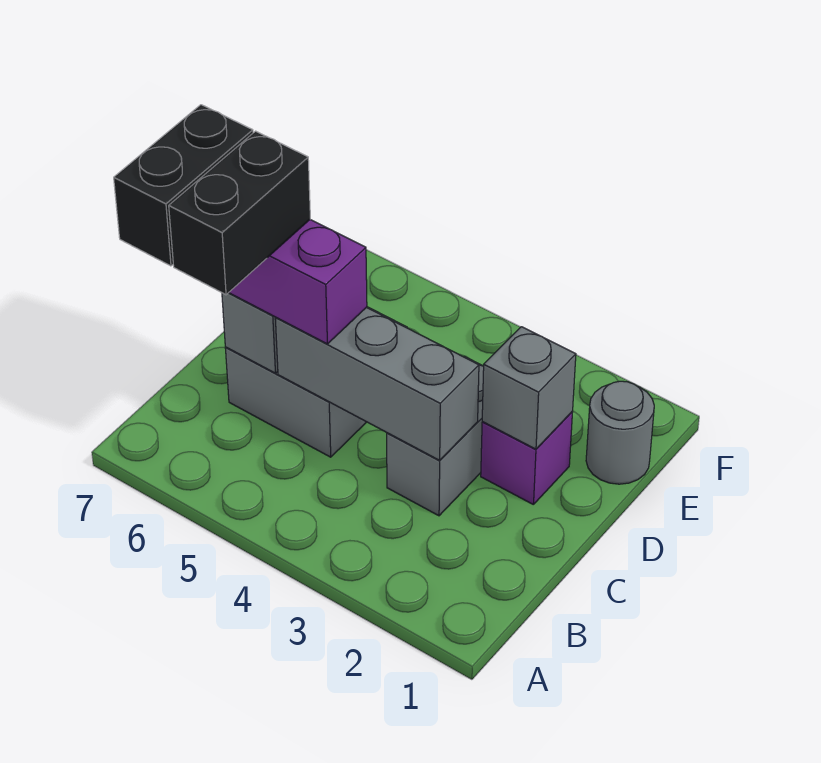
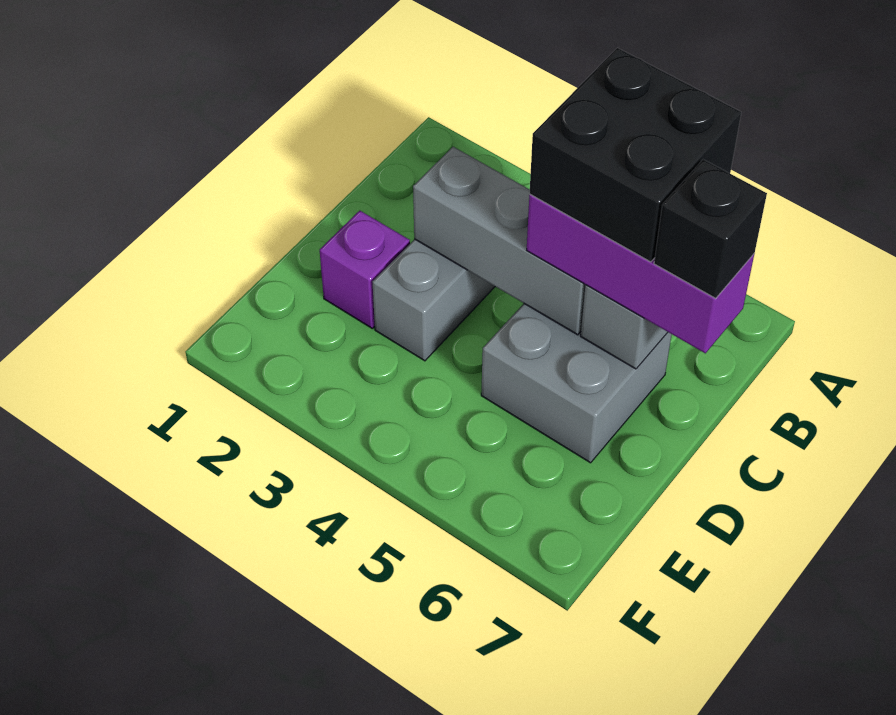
black 1x2 brick [169,131,310,295] -> black 2x2 brick [530,48,741,262]
black 1x2 brick [114,105,253,266] -> black 1x1 brick [654,159,767,298]
grey 1x1 brick [482,327,576,449] -> none
grey 1x1 round brick [586,381,654,484] -> none

